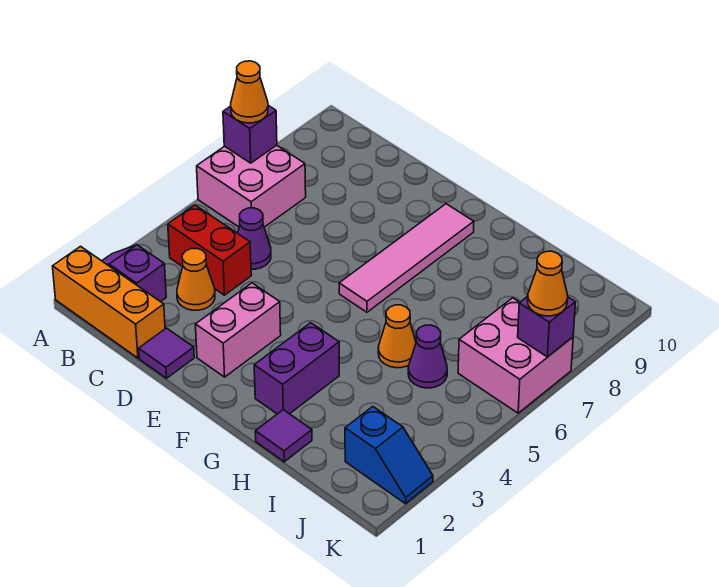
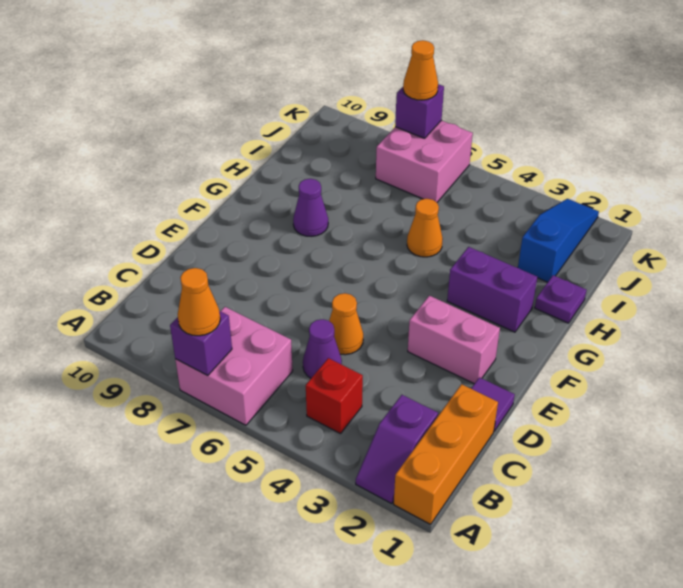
red 1x2 brick [168,205,251,295] -> red 1x1 brick [306,358,363,434]
orange 1x1 cone [177,249,215,310] -> orange 1x1 cone moved to [329,293,363,355]
pink 1x4 tile [339,204,474,312] -> none
purple 1x1 tile [255,410,312,462] -> purple 1x1 plate [535,275,586,323]
purple 1x1 cone [408,325,447,388] -> purple 1x1 cone moved to [293,179,328,236]
blue 1x2 slope [345,406,433,504] -> blue 1x3 slope [518,199,599,282]

